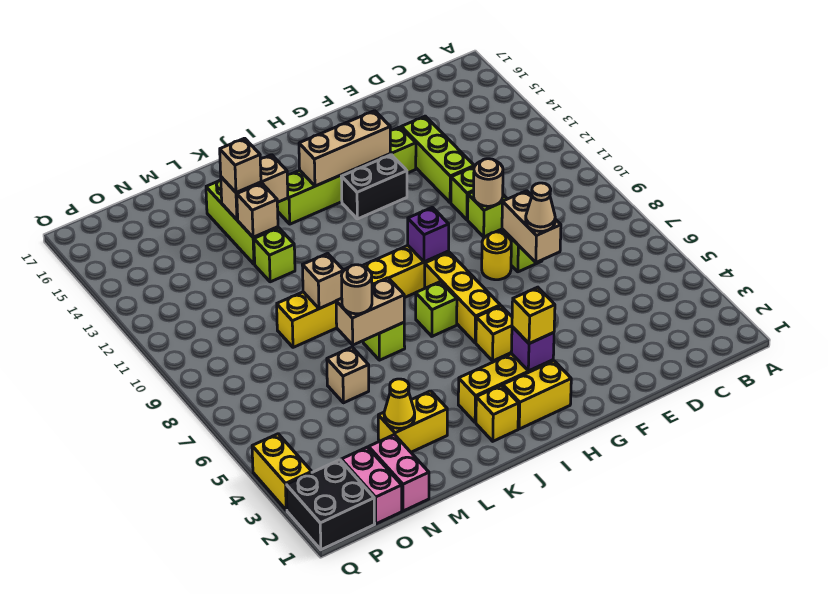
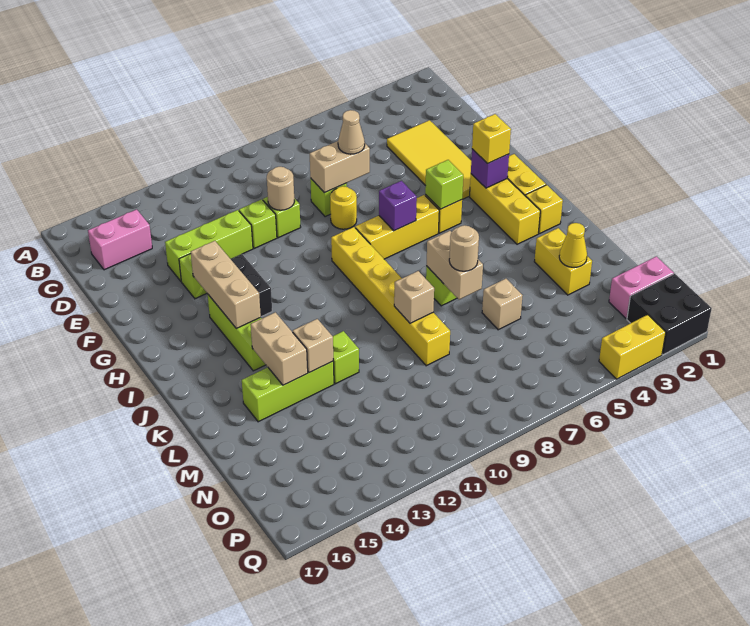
none -> yellow 2x4 tile [387,120,471,199]
purple 1x1 brick [408,207,449,262] -> purple 1x1 brick moved to [379,181,417,231]
lime 1x1 brick [416,282,457,336] -> lime 1x1 brick moved to [425,160,463,209]
tan 1x1 brick [220,138,261,193] -> none
pink 1x2 brick [369,435,429,511] -> pink 1x2 brick moved to [88,209,152,270]

